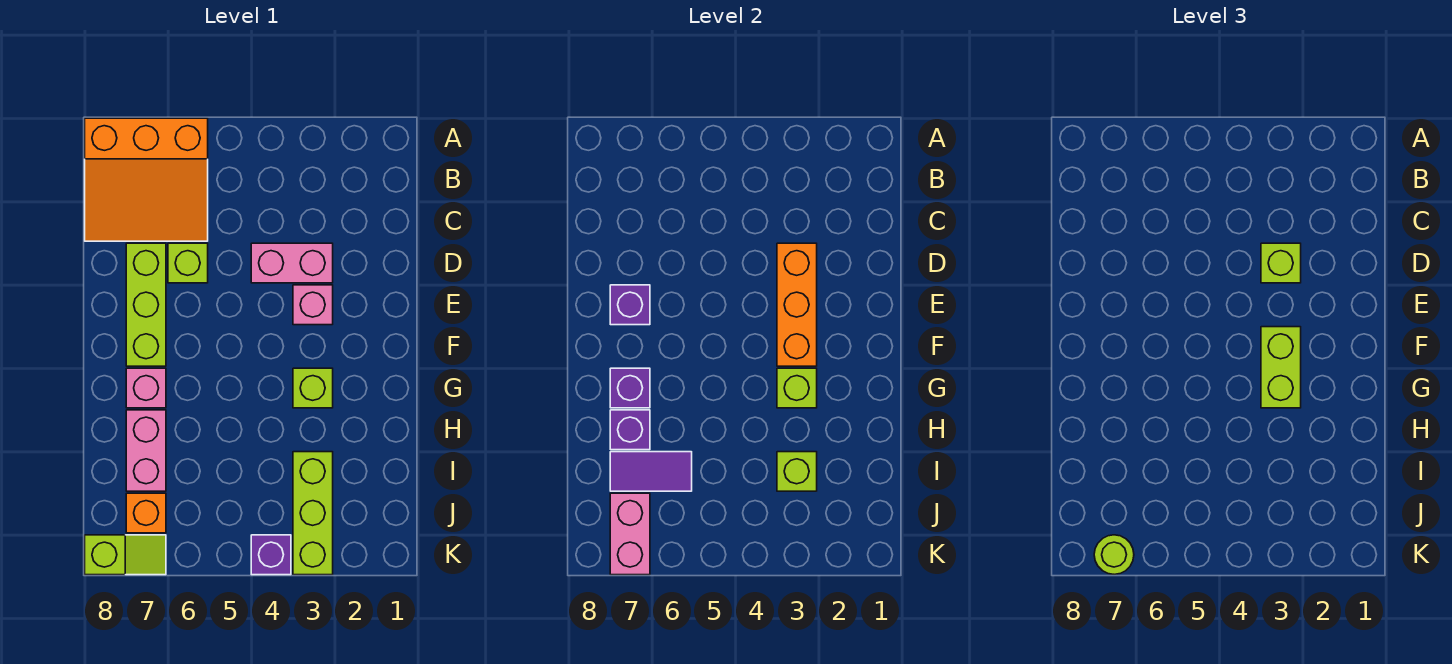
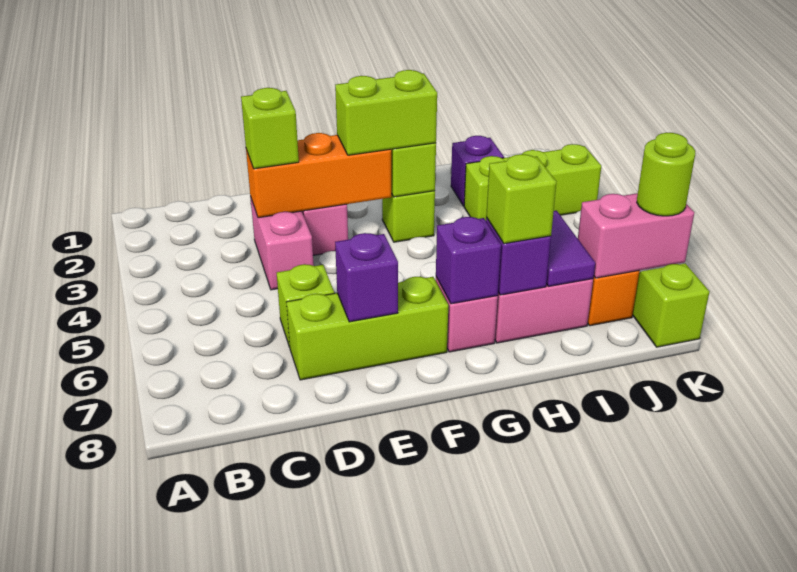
orange 3x3 slope [85,118,208,241] -> none
lime 1x1 brick [777,452,817,491] -> lime 1x1 brick moved to [486,154,556,244]
purple 1x1 brick [251,535,291,575] -> purple 1x1 brick moved to [451,136,504,206]

